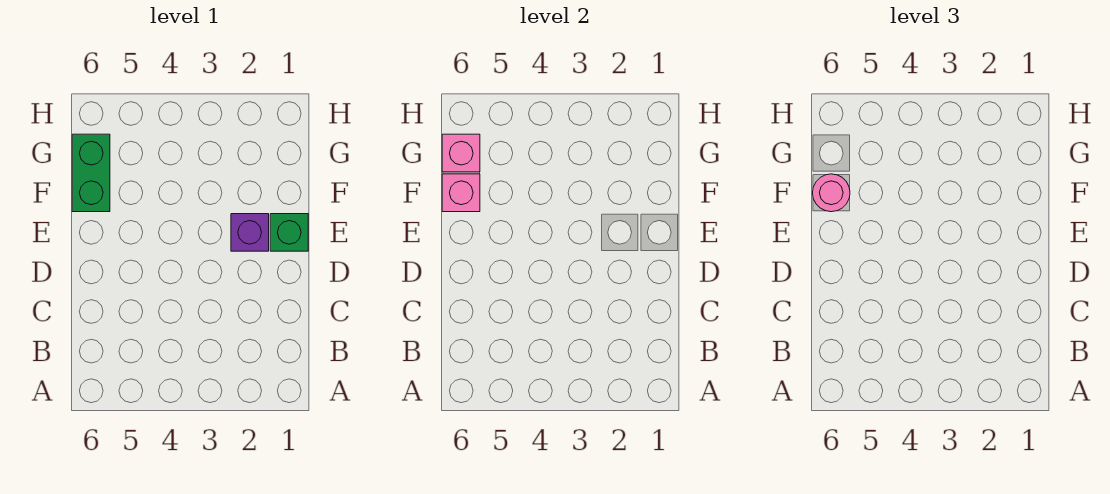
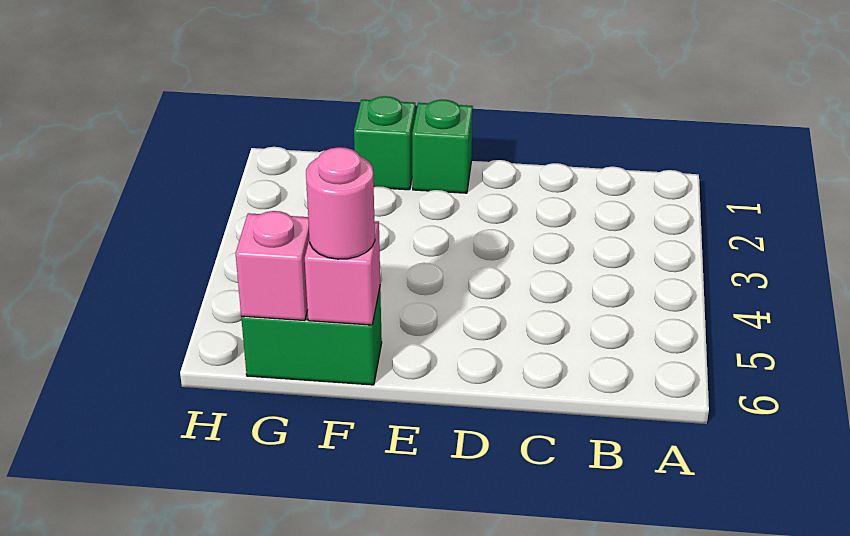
purple 1x1 brick [231,214,269,251] -> none
none -> green 1x1 brick [354,96,415,190]

